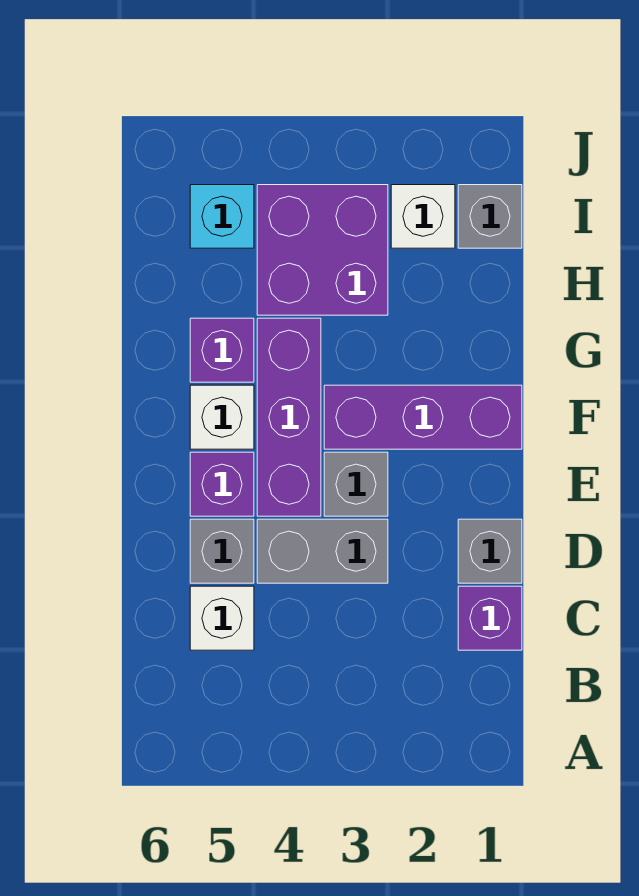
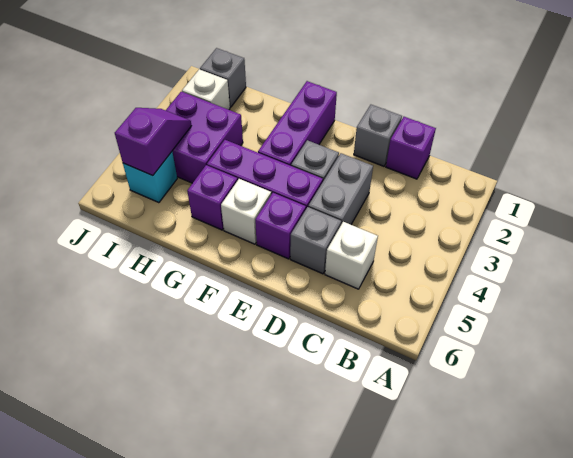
none -> purple 1x2 slope [115,108,191,176]

